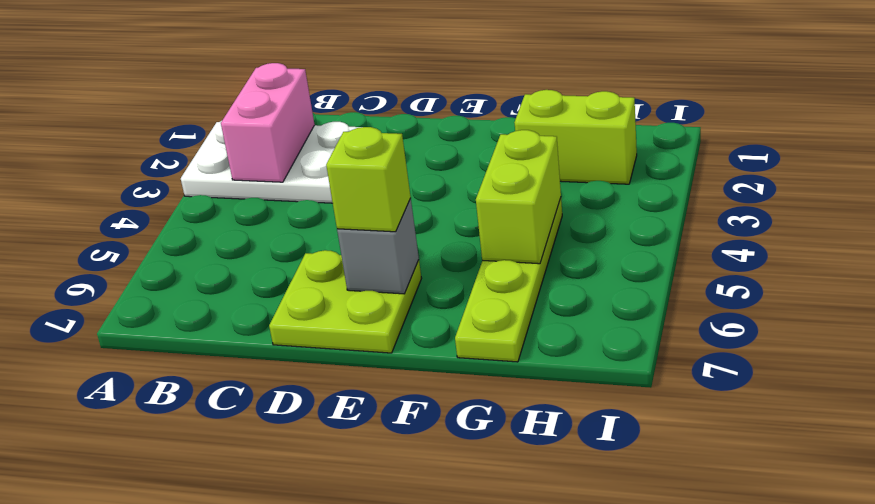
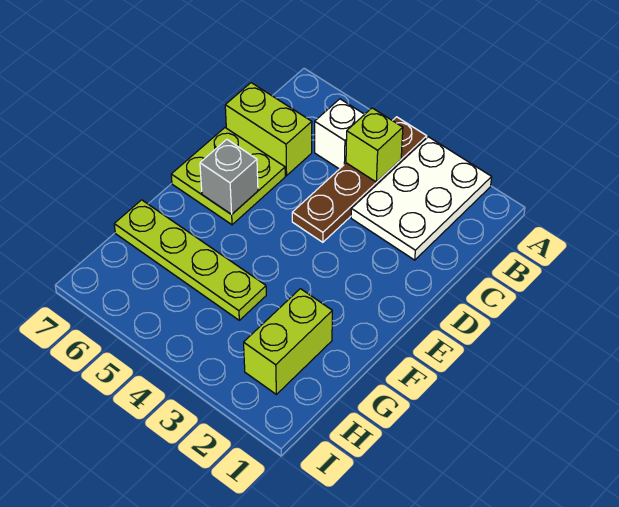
none -> brown 1x4 plate [292,117,427,242]
pink 1x2 brick [221,63,315,182] -> none
none -> white 1x1 brick [315,99,365,169]
lime 1x1 brick [326,127,411,232] -> lime 1x1 brick moved to [346,108,403,182]
lime 1x2 brick [476,130,561,264] -> lime 1x2 brick moved to [225,83,312,176]

